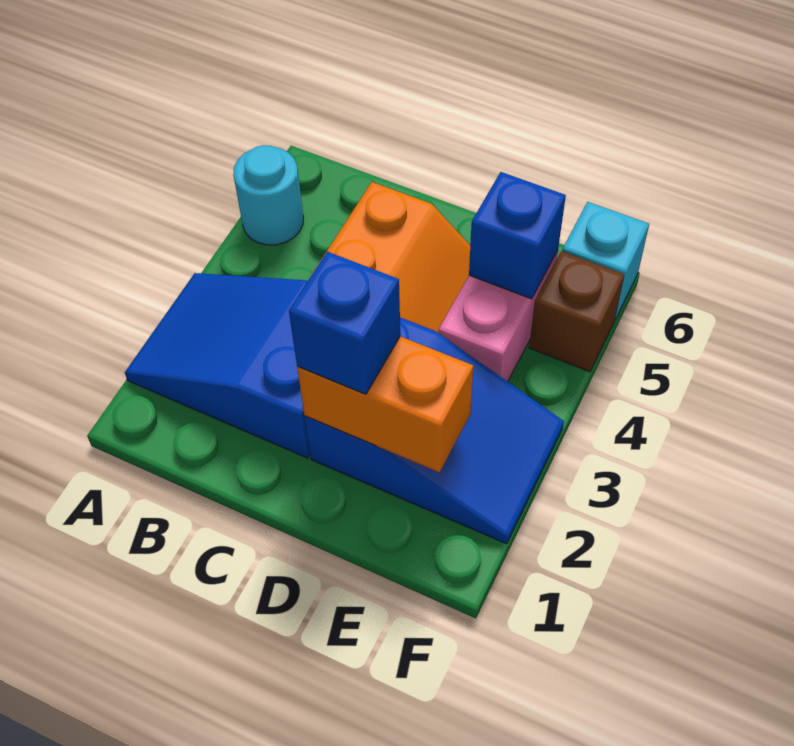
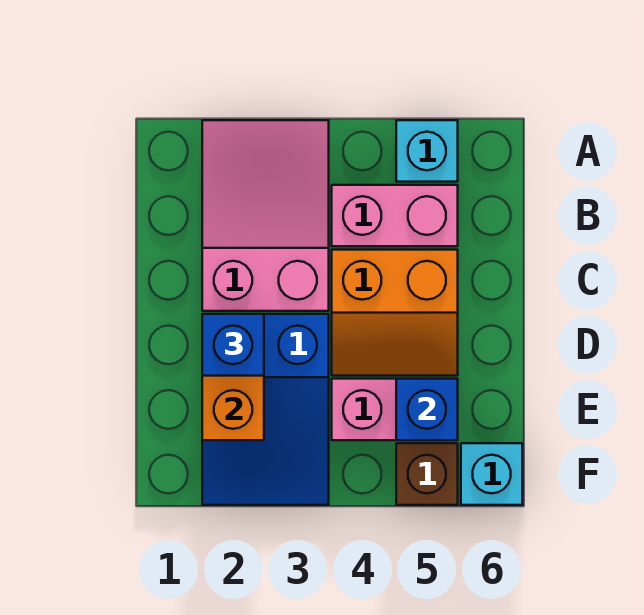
blue 2x3 slope [125,273,310,458] -> pink 2x3 slope [202,120,329,311]
cyan 1x1 round brick [233,145,303,245] -> cyan 1x1 brick [396,120,458,182]
none -> pink 1x2 brick [332,185,458,246]

